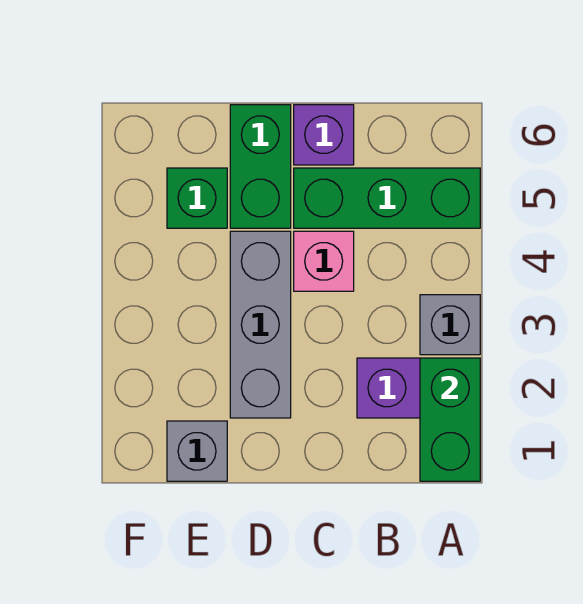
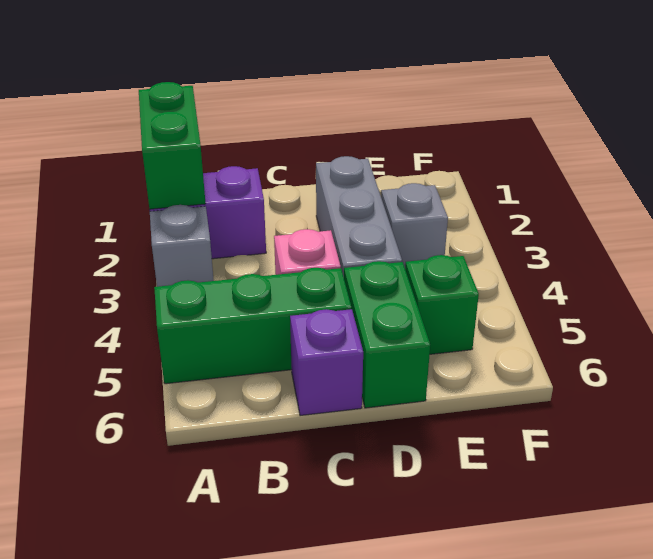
grey 1x1 brick [167,421,227,481] -> grey 1x1 brick moved to [381,183,448,267]

